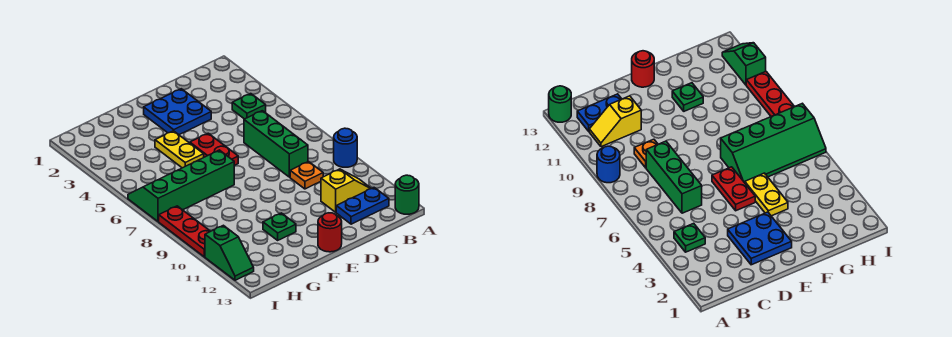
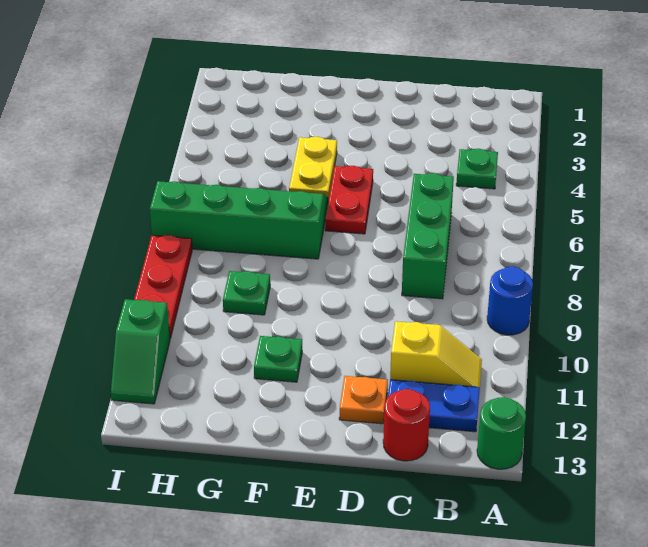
orange 1x1 plate [290,162,323,189] -> orange 1x1 plate moved to [339,376,388,424]
blue 2x2 plate [144,89,211,135] -> none
red 1x1 round brick [318,213,342,252] -> red 1x1 round brick moved to [383,389,430,461]
none -> green 1x1 plate [223,271,270,315]

